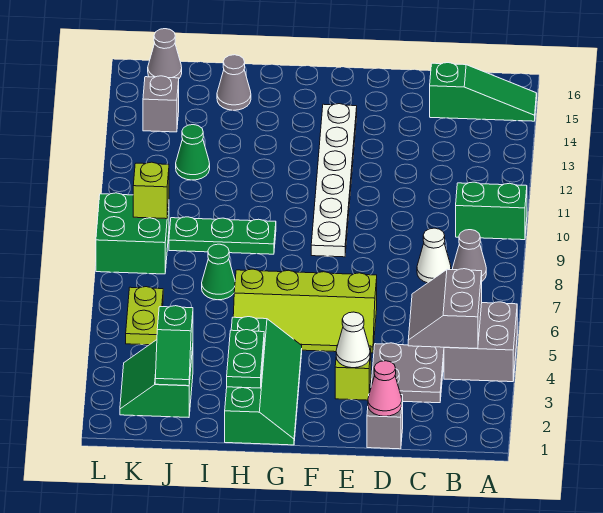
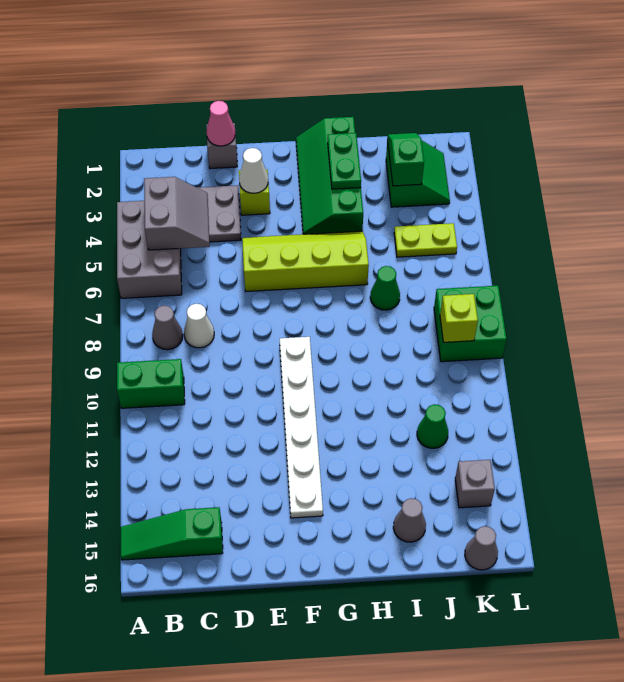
grey 2x2 brick [444,302,517,382] -> grey 2x3 brick [117,201,182,298]
green 1x3 plate [169,217,276,254] -> none
lime 1x2 plate [126,287,163,345] -> lime 1x2 plate turned to [394,223,457,257]

